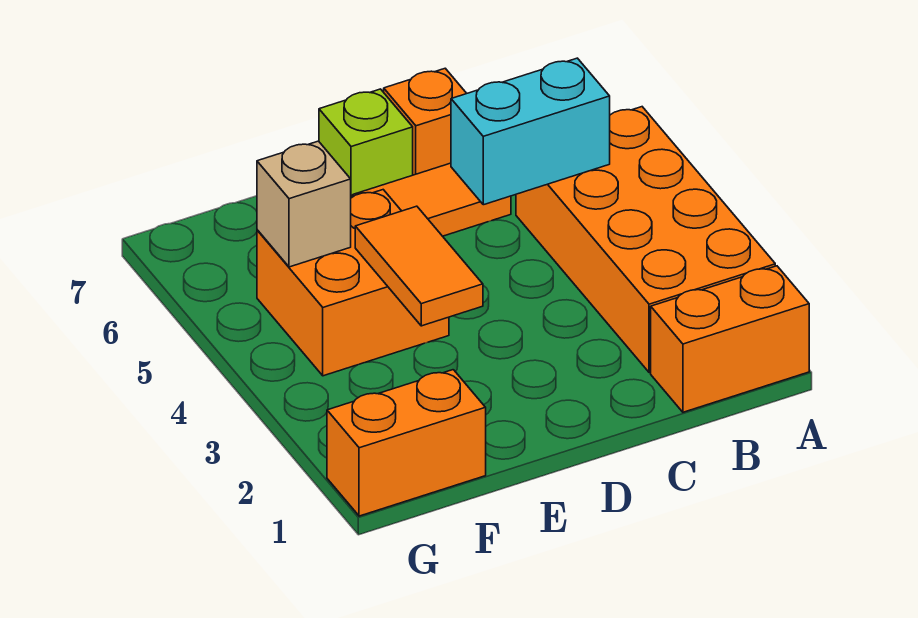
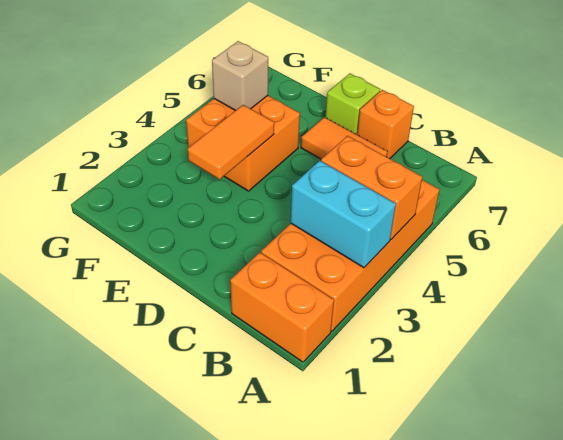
cyan 1x2 brick [451,58,610,205] -> cyan 1x2 brick moved to [291,161,396,268]
orange 1x2 brick [327,370,486,516] -> orange 1x2 brick moved to [321,136,422,239]

